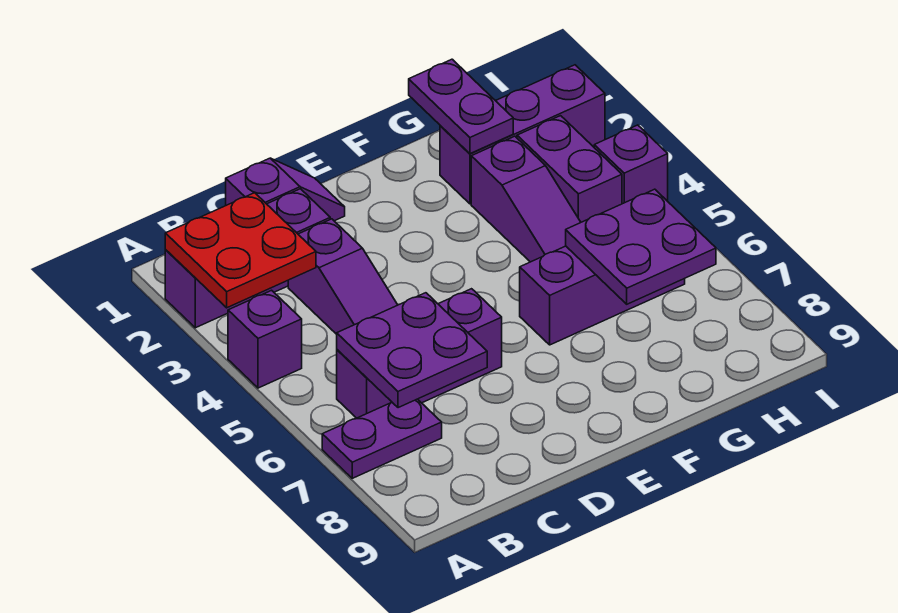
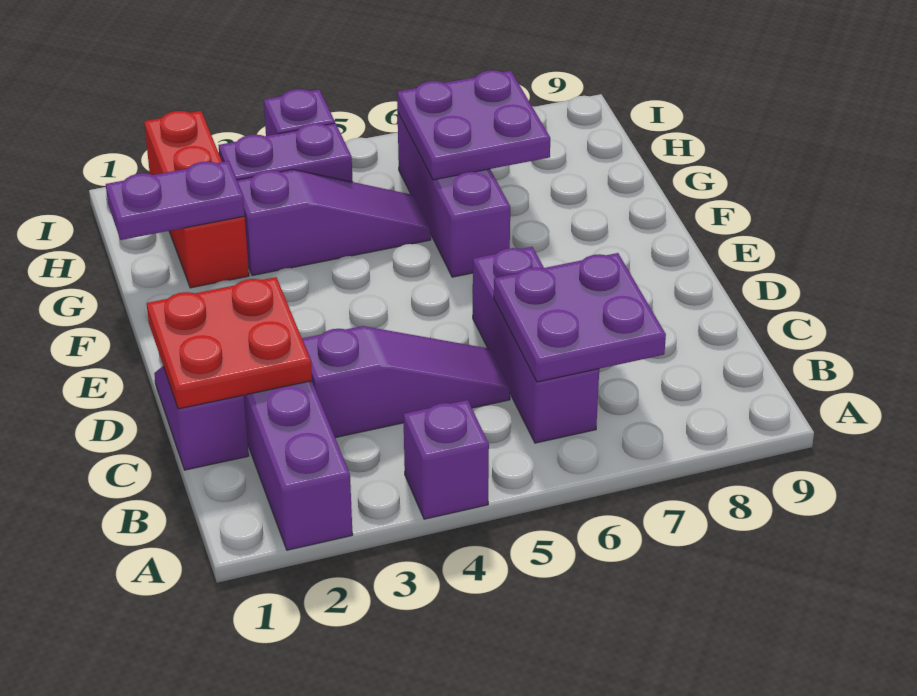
red 2x2 plate [165,193,316,308] -> red 2x2 plate moved to [147,277,312,409]
purple 1x2 plate [322,399,442,478] -> none
purple 1x3 brick [440,65,605,204] -> red 1x3 brick [144,111,249,288]

